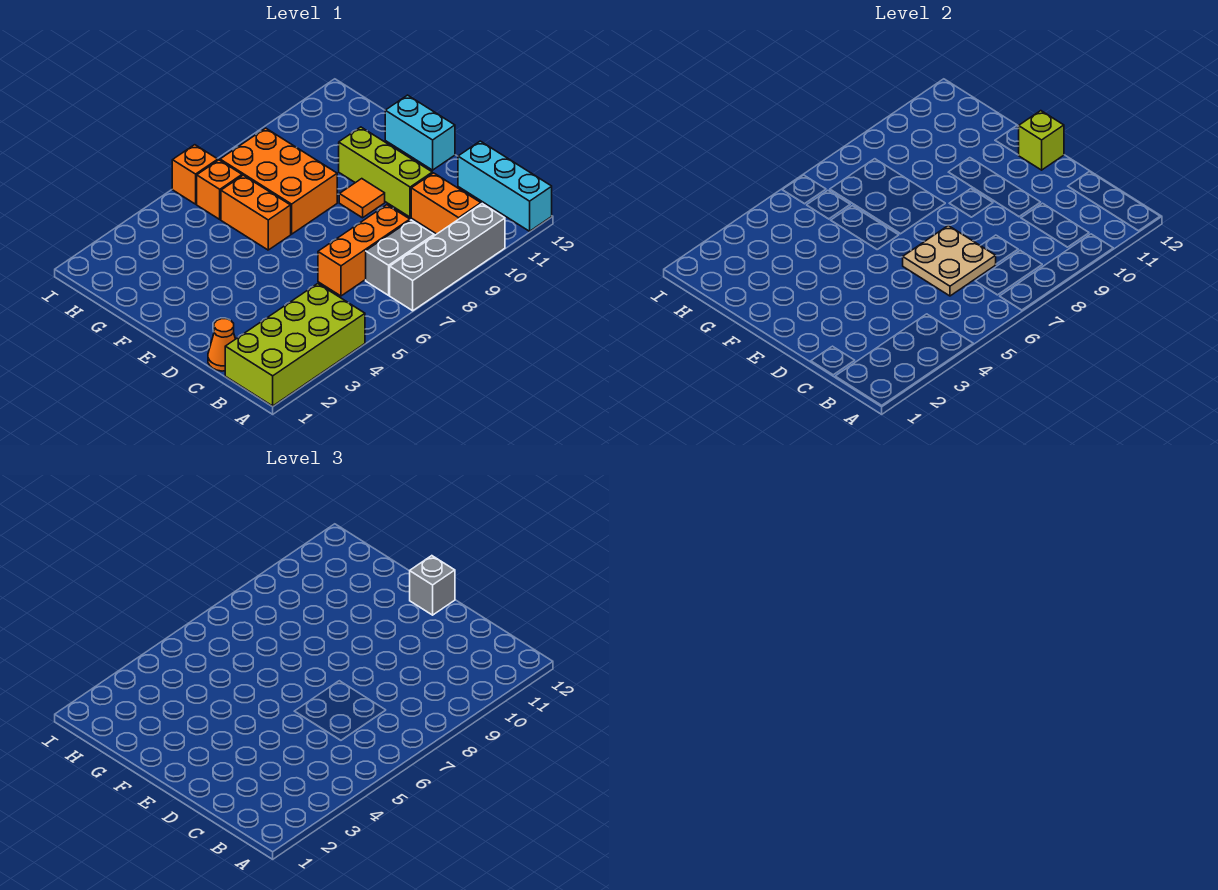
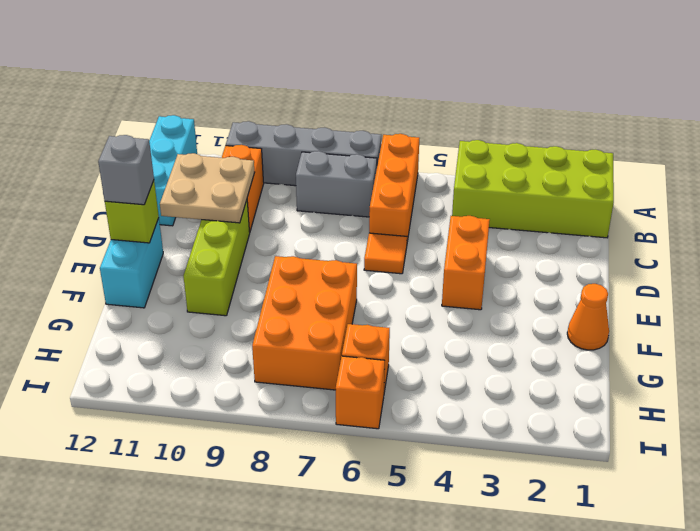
orange 1x1 cone [208,319,235,371] -> orange 1x1 cone moved to [567,284,609,350]
orange 1x3 brick [318,205,410,296] -> orange 1x3 brick turned to [369,134,419,242]
tan 2x2 plate [903,226,996,296] -> tan 2x2 plate moved to [160,153,255,223]
orange 1x1 tile [339,179,385,218] -> orange 1x1 tile moved to [364,233,407,274]
orange 1x2 brick [221,175,291,250] -> orange 1x2 brick moved to [442,216,490,310]

